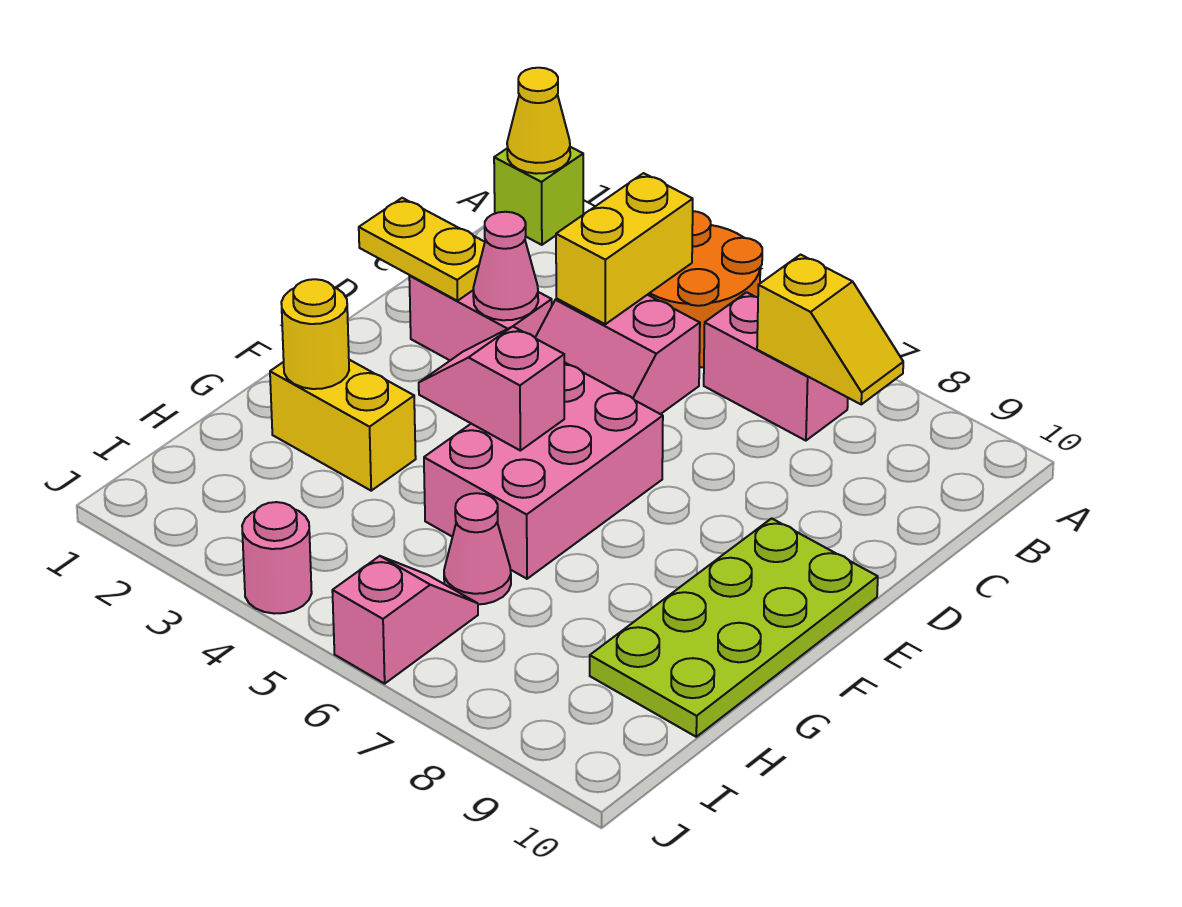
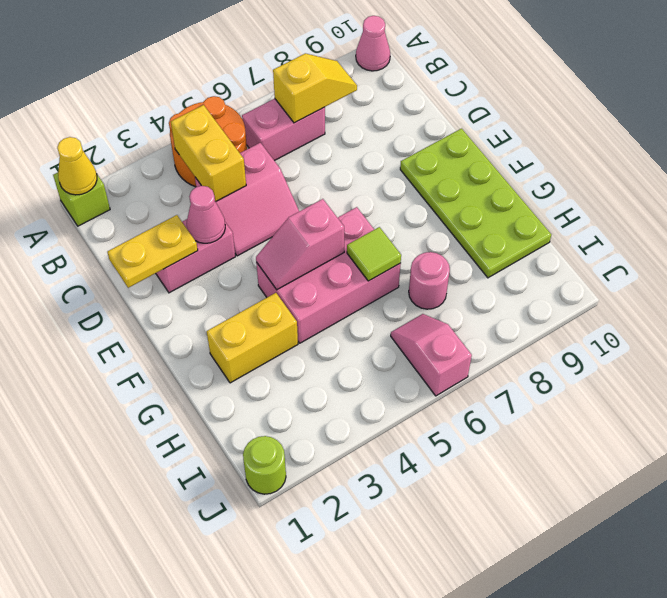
pink 2x3 brick [424,362,663,579] -> pink 2x3 brick turned to [256,207,401,343]
yellow 1x1 round brick [281,279,349,389] -> none
none -> lime 1x1 tile [347,227,401,281]
pink 1x1 cone [444,493,511,604] -> pink 1x1 cone moved to [356,16,390,71]
none -> lime 1x1 round brick [243,436,286,494]
pink 1x1 round brick [242,502,312,614] -> pink 1x1 round brick moved to [409,252,450,309]

